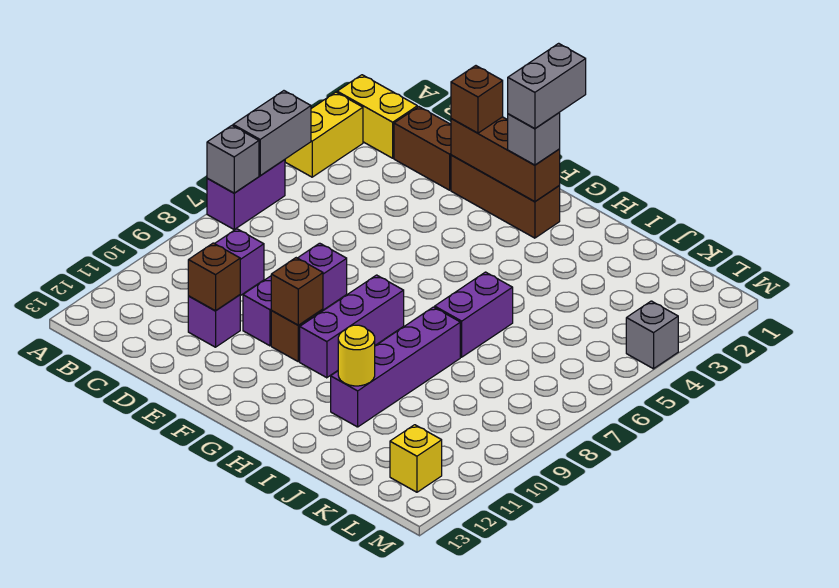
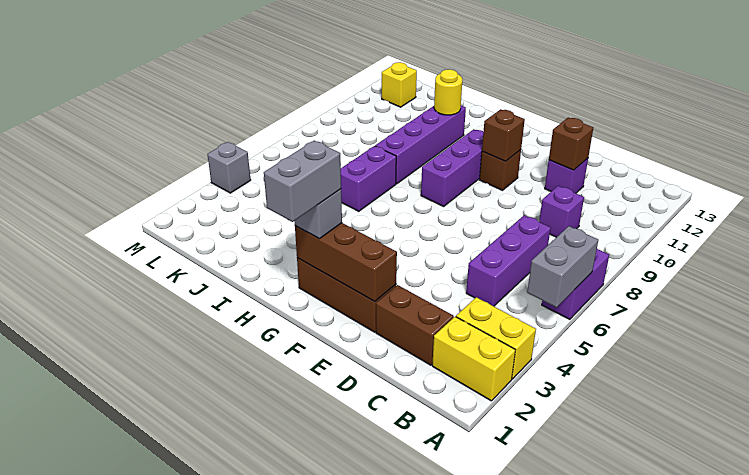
yellow 1x2 brick [285,92,363,177] -> yellow 1x2 brick turned to [456,297,536,379]
grey 1x1 brick [207,126,259,193] -> none
brown 1x1 brick [451,66,503,133] -> none
purple 1x3 brick [243,243,347,346] -> purple 1x3 brick moved to [466,215,551,306]

